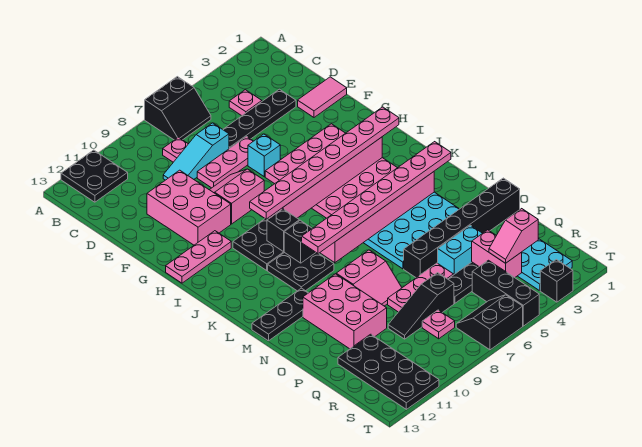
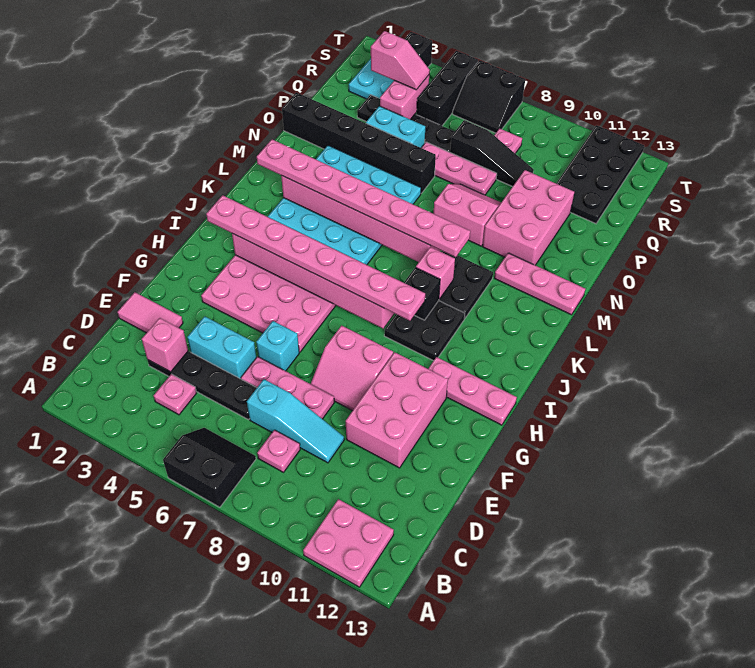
black 2x2 plate [61,150,128,202] -> pink 2x2 plate [303,499,394,587]
none -> pink 1x1 brick [142,318,188,372]
none -> cyan 1x2 brick [187,316,256,379]
black 1x1 brick [284,220,316,263] -> pink 1x1 brick [416,247,455,299]
black 1x3 plate [252,288,308,341] -> pink 1x3 plate [494,253,585,315]

